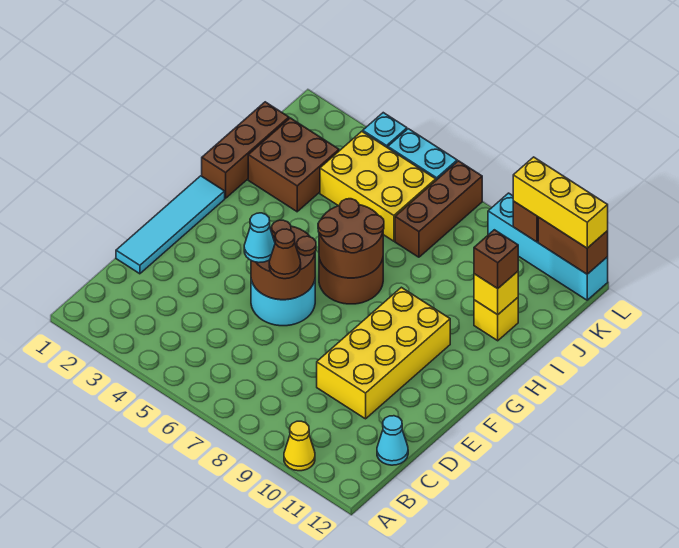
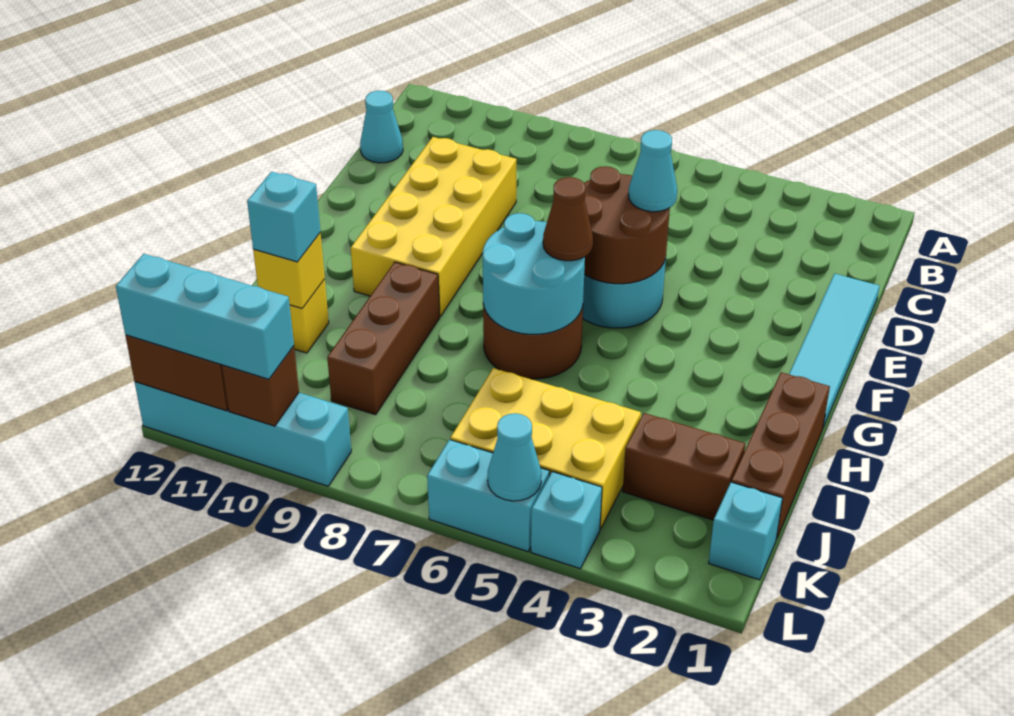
yellow 1x1 cone [284,421,315,471] -> none
brown 1x1 cone [269,229,301,279] -> brown 1x1 cone moved to [543,177,593,261]
brown 2x2 round brick [318,199,384,278] -> cyan 2x2 round brick [483,213,585,334]
brown 2x2 brick [248,118,339,212] -> brown 1x2 brick [623,413,745,520]
brown 1x1 brick [474,230,518,289] -> cyan 1x1 brick [247,172,320,262]
brown 1x3 brick [395,161,482,257] -> brown 1x3 brick moved to [327,262,440,415]
none -> cyan 1x1 brick [709,482,782,580]
none -> cyan 1x1 cone [488,413,541,501]
yellow 1x3 brick [513,157,608,248] -> cyan 1x3 brick [116,254,294,379]

